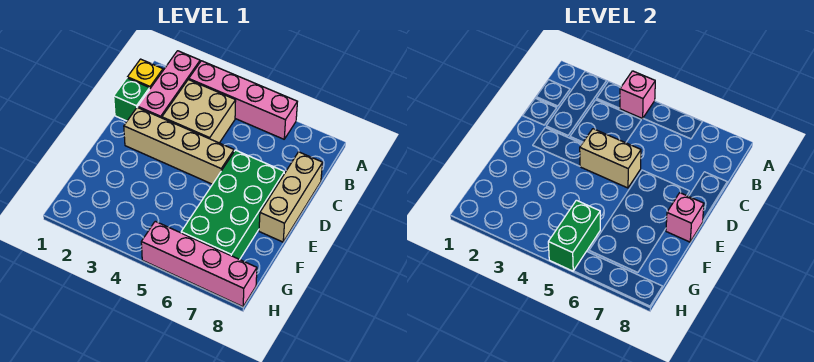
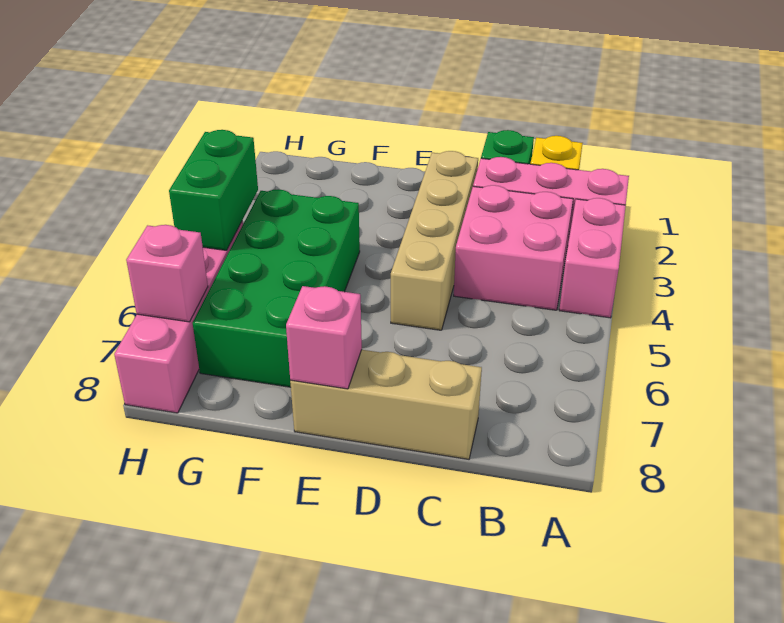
pink 1x4 brick [189,61,297,139] -> pink 1x2 brick [559,198,626,318]
pink 1x1 brick [620,71,655,118] -> pink 1x1 brick moved to [126,225,208,322]
tan 2x2 brick [162,79,236,143] -> pink 2x2 brick [454,185,573,310]
tan 1x2 brick [580,129,641,188] -> none
green 2x4 brick [181,150,284,260] -> green 2x4 brick turned to [193,189,360,387]
green 1x2 brick [548,200,600,271] -> green 1x2 brick turned to [169,130,258,250]

